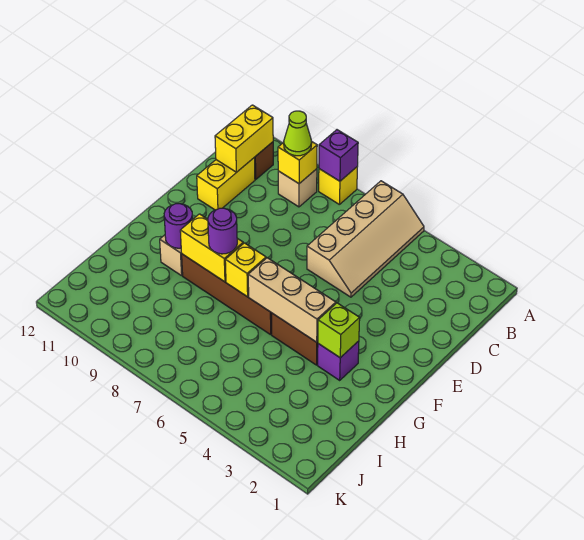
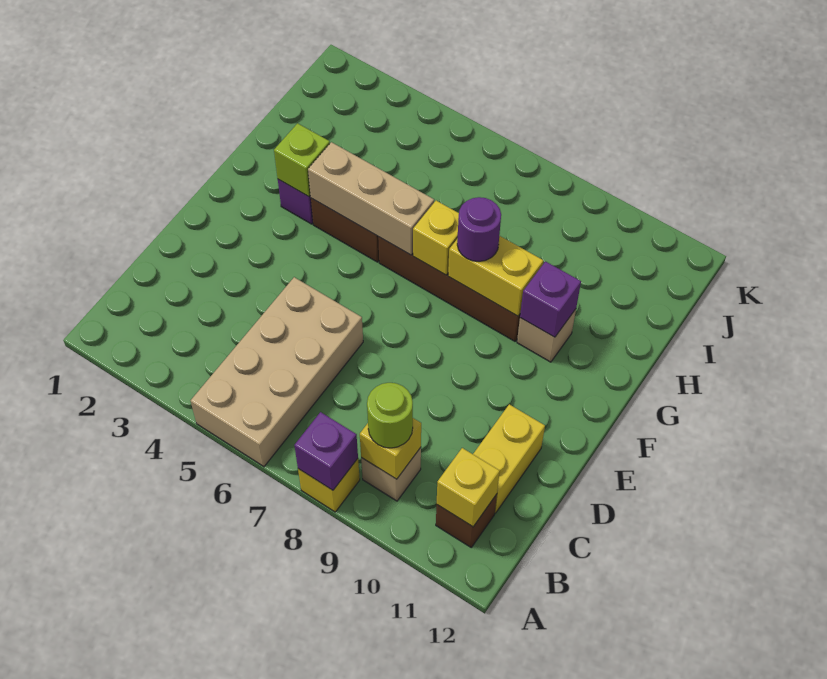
tan 2x4 slope [307,181,424,297] -> tan 2x4 brick [191,277,363,467]
lime 1x1 cone [284,111,312,156] -> lime 1x1 round brick [367,383,413,448]
yellow 1x2 brick [215,105,273,172] -> yellow 1x1 brick [437,448,500,527]
purple 1x1 round brick [164,204,193,248] -> purple 1x1 brick [520,262,581,337]

